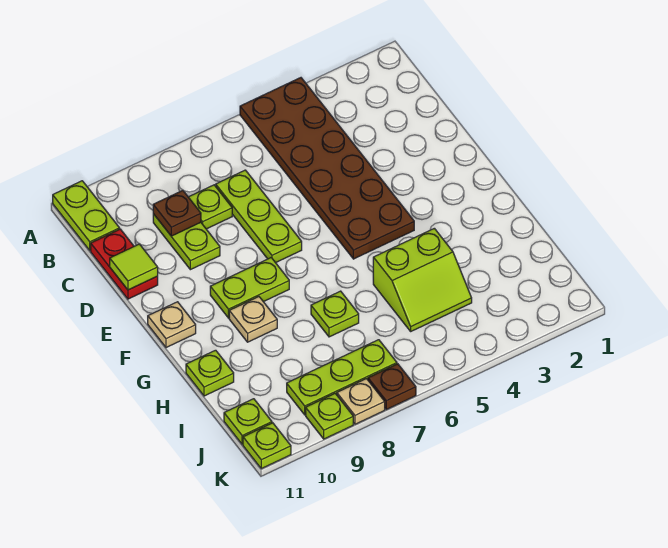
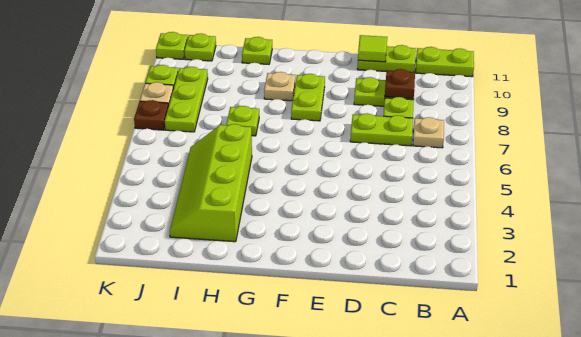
brown 2x6 plate [240,78,414,259] -> none
lime 1x3 plate [216,170,302,263] -> lime 1x2 plate [350,113,413,146]
red 1x2 plate [91,229,158,299] -> lime 1x2 plate [357,45,416,72]
tan 1x1 plate [148,302,196,348] -> tan 1x1 plate moved to [413,117,444,148]
lime 2x2 slope [373,228,472,331] -> lime 2x4 slope [170,124,252,242]

